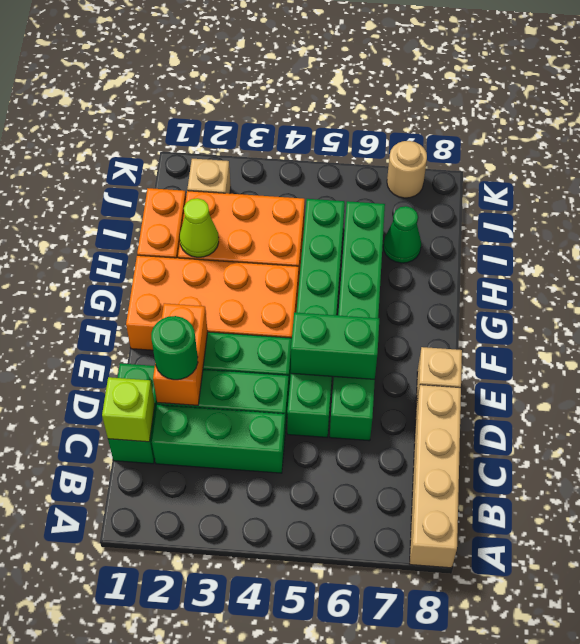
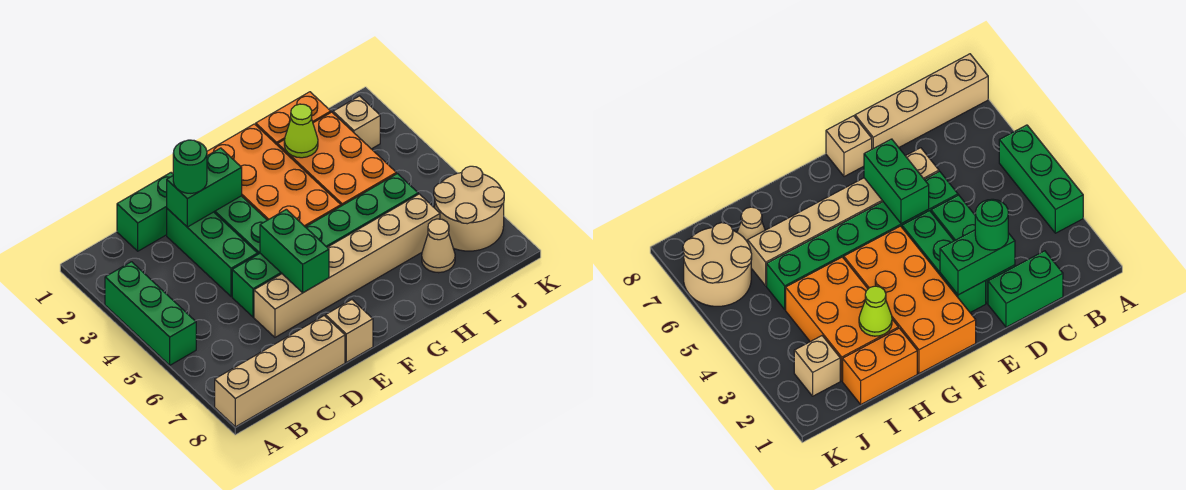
lime 1x1 brick [102,377,155,442] -> none
green 1x3 brick [152,405,285,473] -> green 1x3 brick moved to [105,262,196,365]
orange 1x2 brick [153,303,208,406] -> green 1x2 brick [167,148,242,227]
green 1x6 brick [330,201,385,441] -> tan 1x6 brick [254,194,440,337]
green 1x1 cone [383,206,421,263] -> tan 1x1 cone [422,219,455,273]
tan 1x1 round brick [387,141,427,198] -> tan 2x2 round brick [434,166,504,251]

